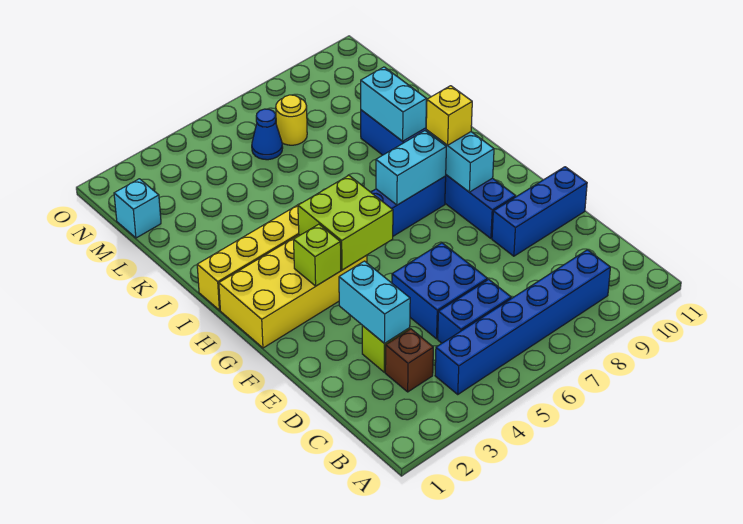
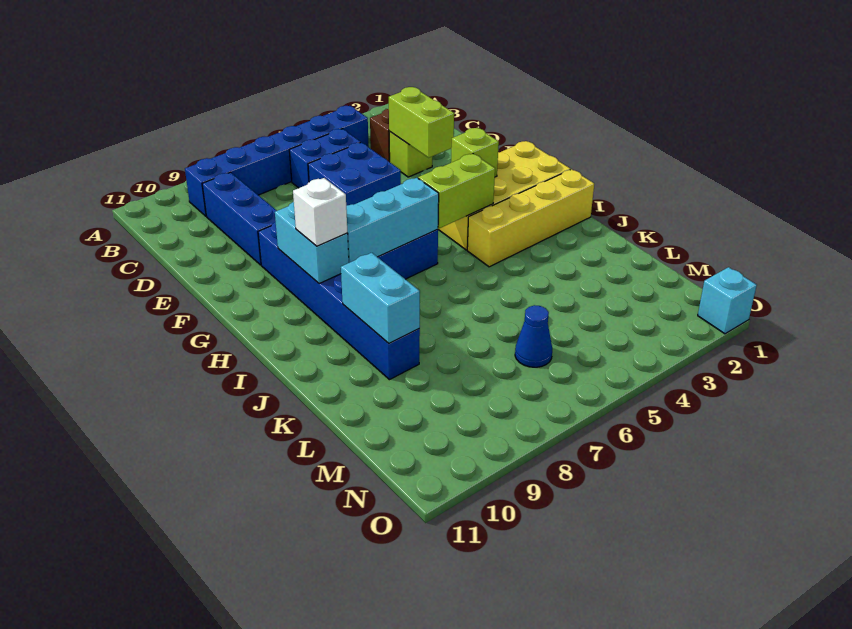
cyan 1x2 brick [339,261,410,344] -> lime 1x2 brick [389,87,454,158]
blue 1x3 brick [492,167,587,256] -> blue 1x3 brick turned to [202,172,277,265]
lime 2x2 brick [298,175,393,270] -> lime 1x2 brick [418,154,495,228]
cyan 1x2 brick [376,131,446,205] -> cyan 1x3 brick [346,178,439,263]
yellow 1x1 brick [426,86,472,145] -> white 1x1 brick [293,178,347,246]
cyan 1x1 brick [114,179,161,238] -> cyan 1x1 brick moved to [698,267,757,334]
yellow 1x1 round brick [276,95,307,145] -> none

